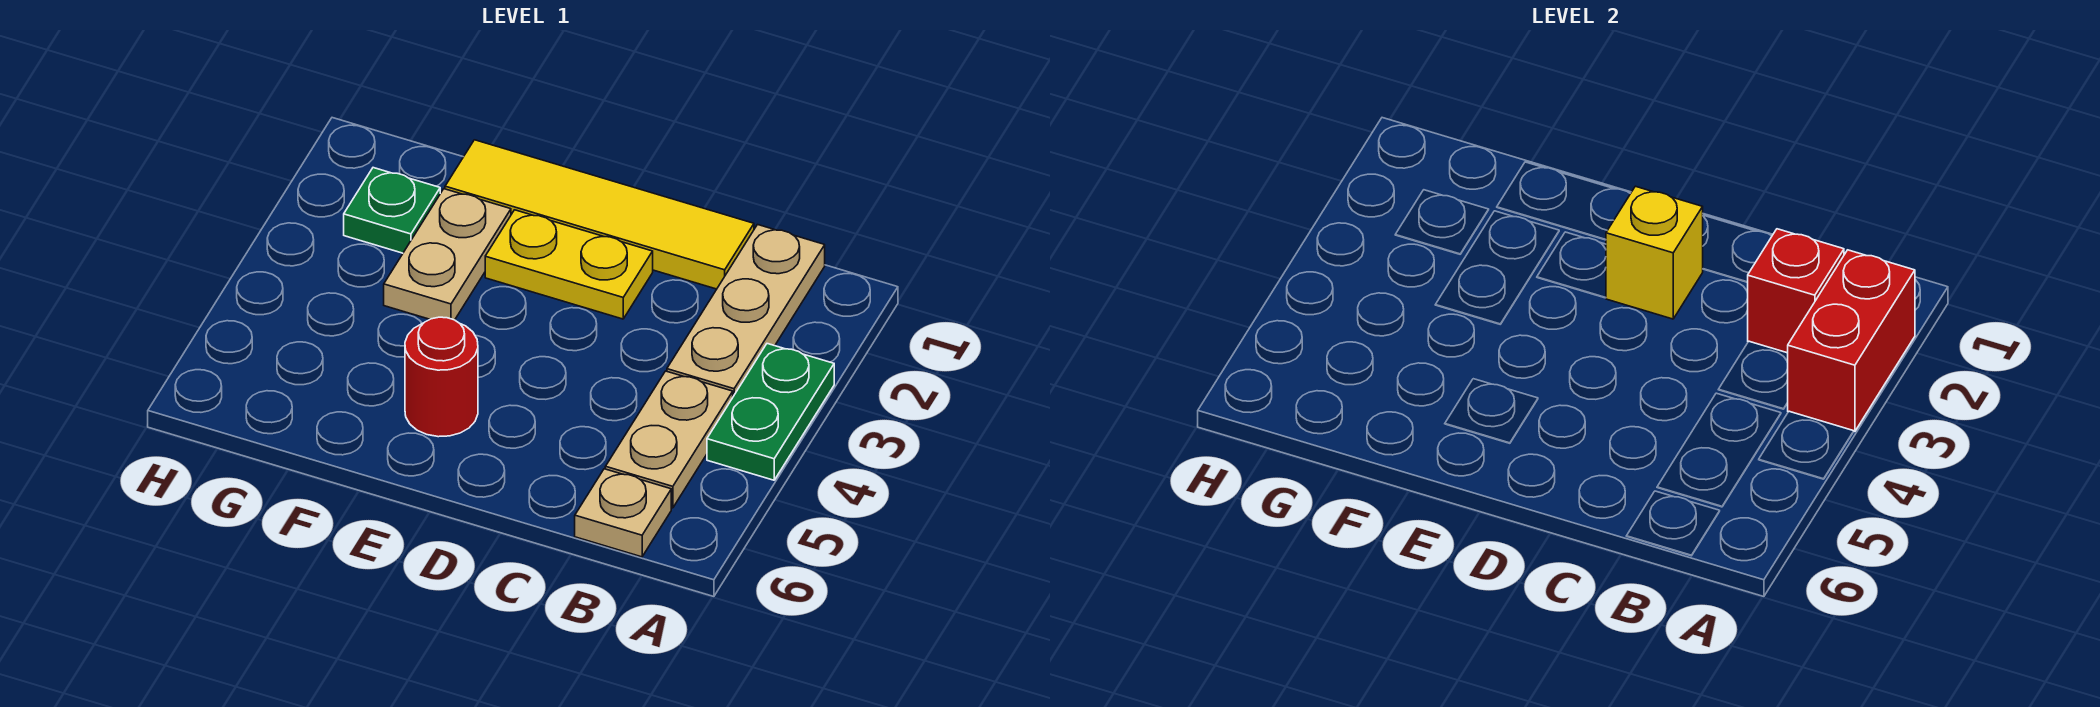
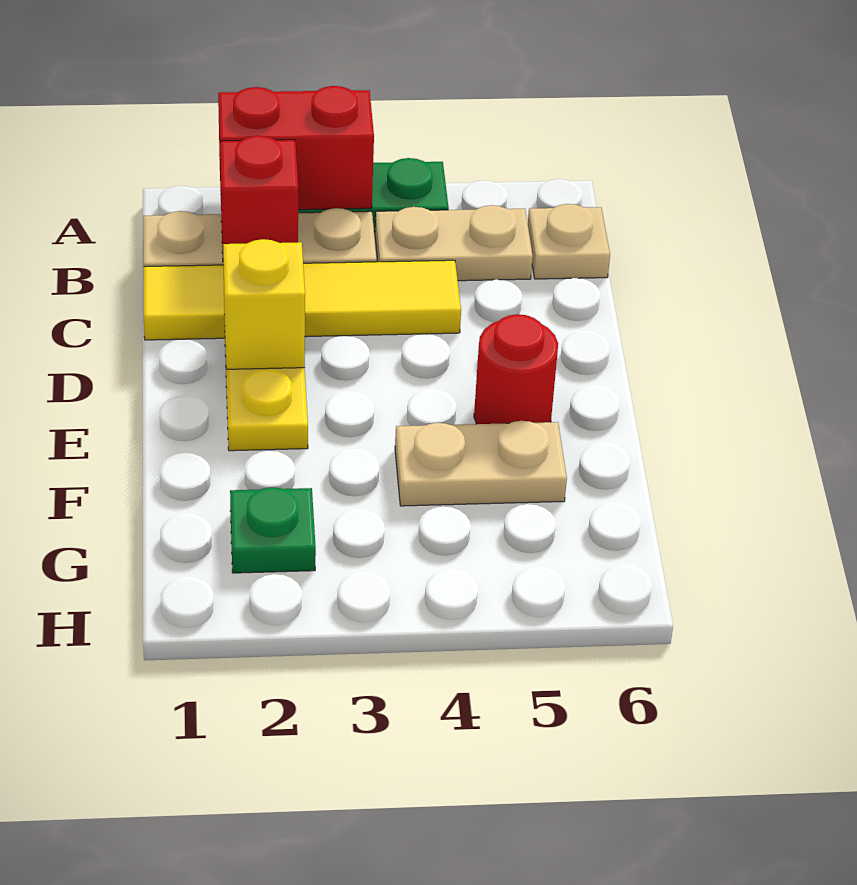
yellow 1x4 tile [445,140,754,289] -> yellow 1x4 tile turned to [143,260,461,340]
tan 1x2 plate [384,189,511,320] -> tan 1x2 plate moved to [395,421,567,506]

